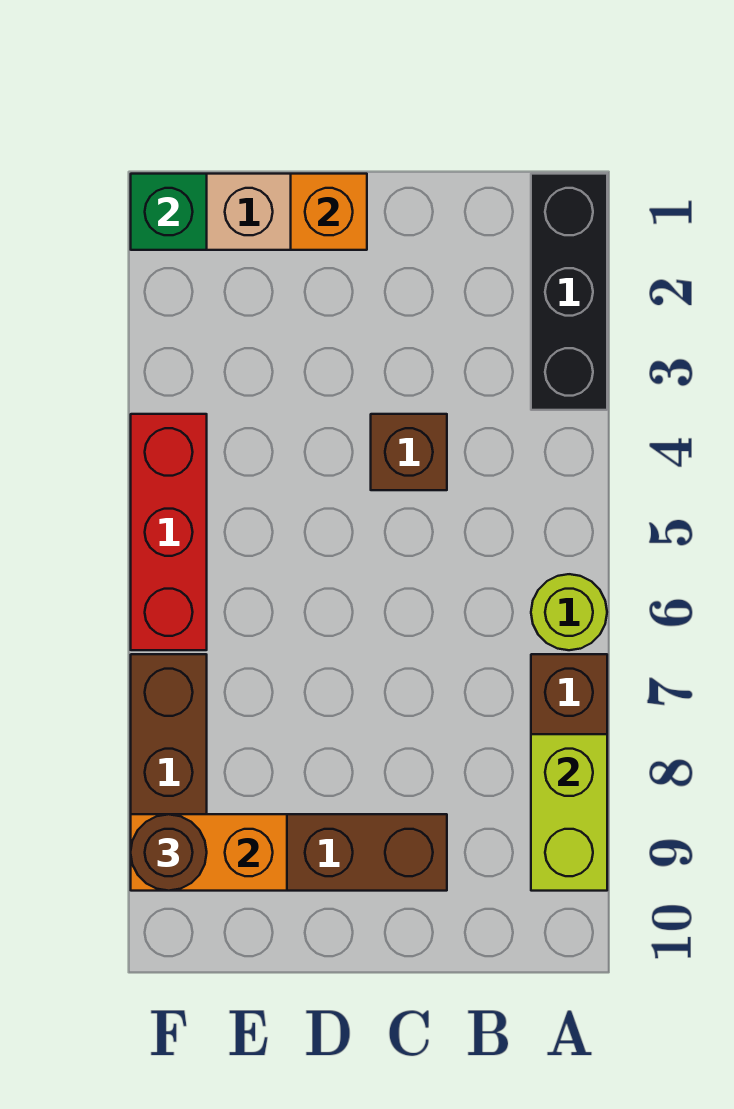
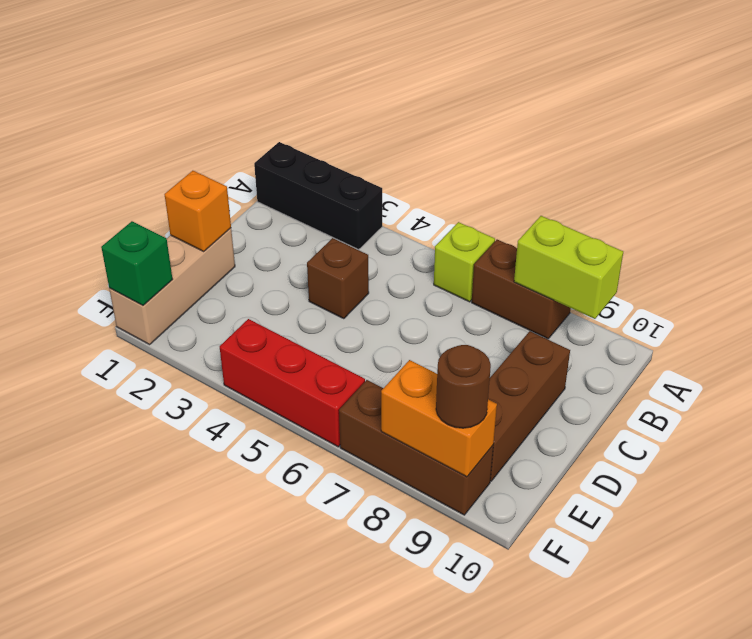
lime 1x1 round brick [531,574,607,650] -> lime 1x1 brick [434,222,495,302]
orange 1x2 brick [131,814,287,891] -> orange 1x2 brick turned to [381,360,497,477]

